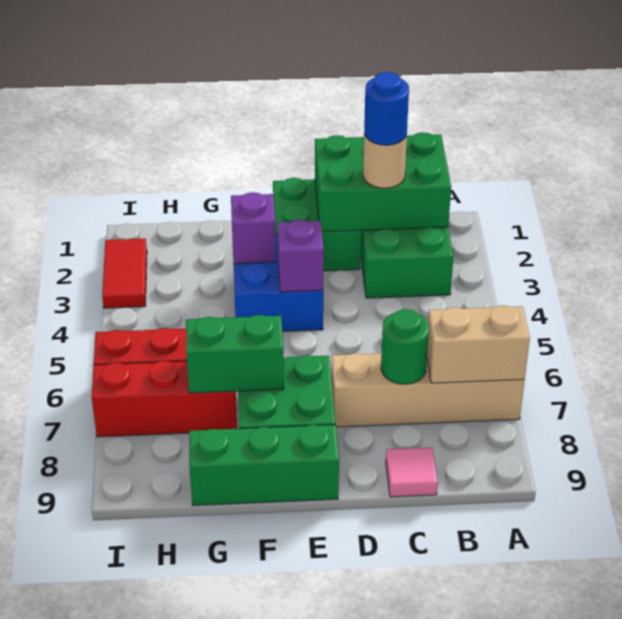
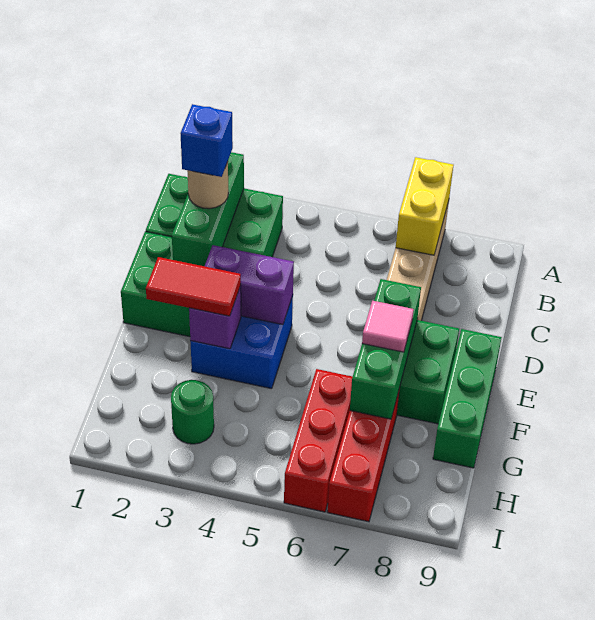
tan 1x2 brick [427,305,530,383] -> yellow 1x2 brick [396,157,453,255]
green 2x3 brick [315,132,451,232] -> green 1x3 brick [172,152,244,266]
blue 1x1 round brick [364,72,409,145] -> blue 1x1 brick [180,104,233,177]
green 1x1 round brick [381,309,429,384] -> green 1x1 round brick moved to [171,380,214,444]
pink 1x1 tile [386,447,438,497] -> pink 1x1 tile moved to [362,301,414,352]
purple 1x1 brick [278,219,324,292] -> purple 1x2 brick [205,245,294,325]
green 1x2 brick [186,315,284,393] -> green 1x3 brick [350,279,421,419]
red 1x2 tile [102,239,147,308] -> red 1x2 tile moved to [146,257,241,316]

